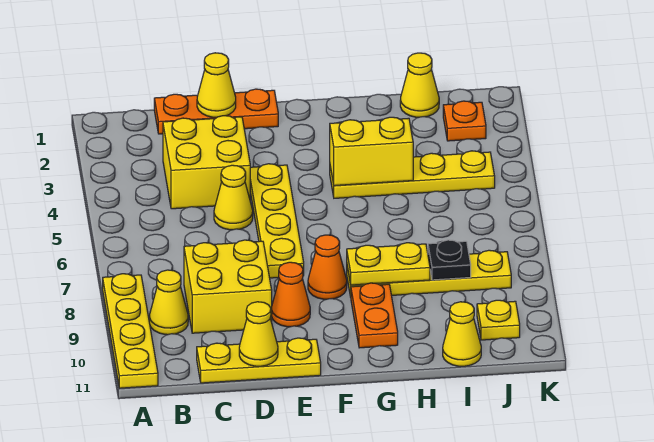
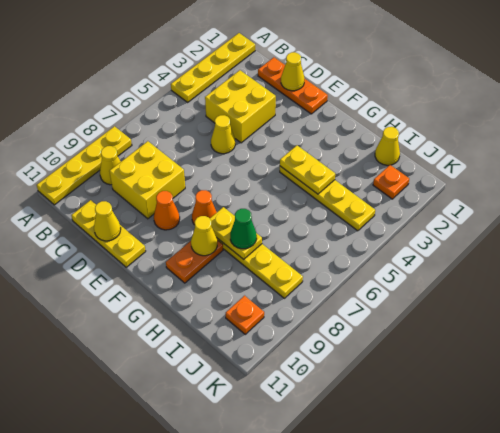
yellow 1x4 plate [250,164,304,278] -> yellow 1x4 plate moved to [171,33,255,102]
yellow 1x2 brick [330,117,413,186] -> yellow 1x2 plate [280,145,335,194]
none -> green 1x1 cone [230,209,257,249]
black 1x1 plate [428,240,471,280] -> none
yellow 1x1 cone [443,302,481,366] -> yellow 1x1 cone moved to [191,216,217,256]
yellow 1x1 plate [477,300,520,340] -> orange 1x1 plate [226,296,264,334]

